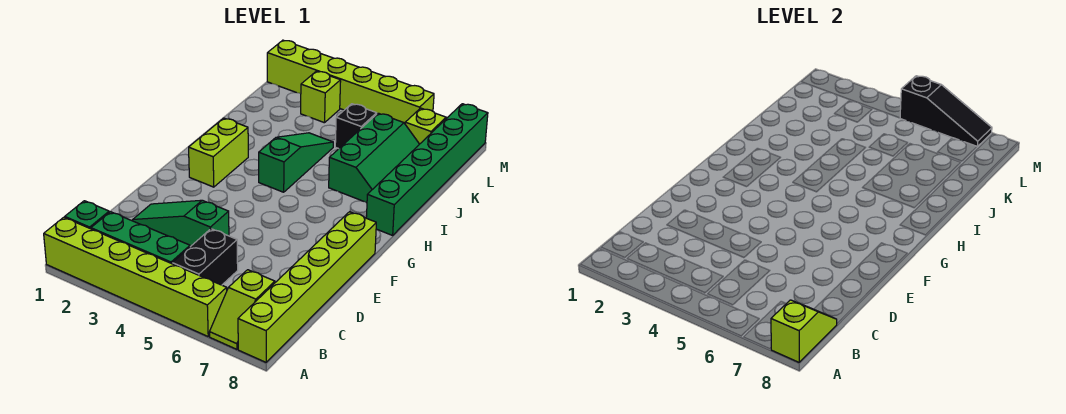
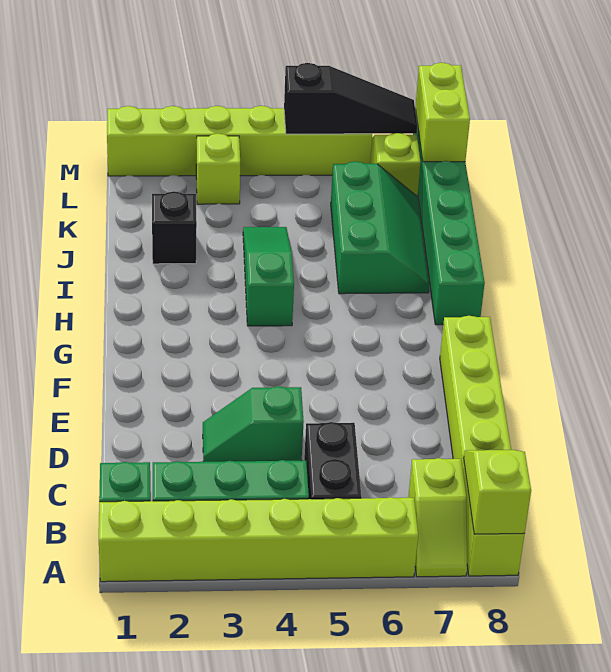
green 1x3 slope [133,200,229,247] -> green 1x2 slope [203,386,304,462]
lime 1x2 brick [189,118,248,187] -> lime 1x2 brick moved to [415,63,470,162]
black 1x1 brick [335,104,377,149] -> black 1x1 brick moved to [152,191,197,264]

